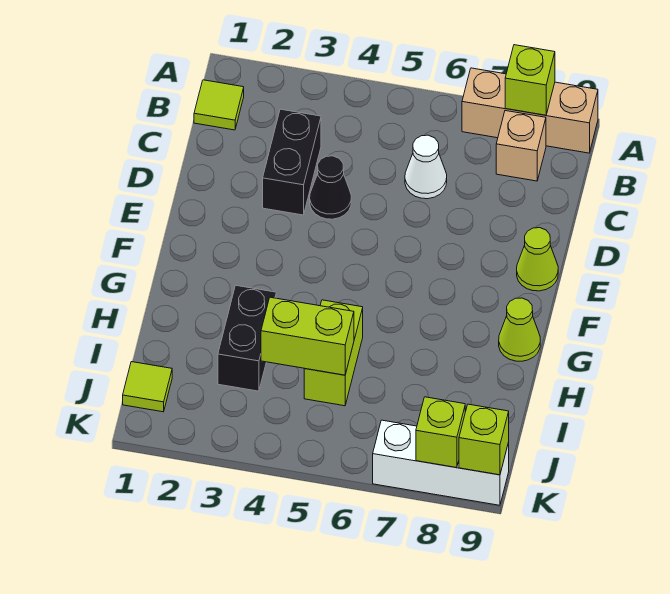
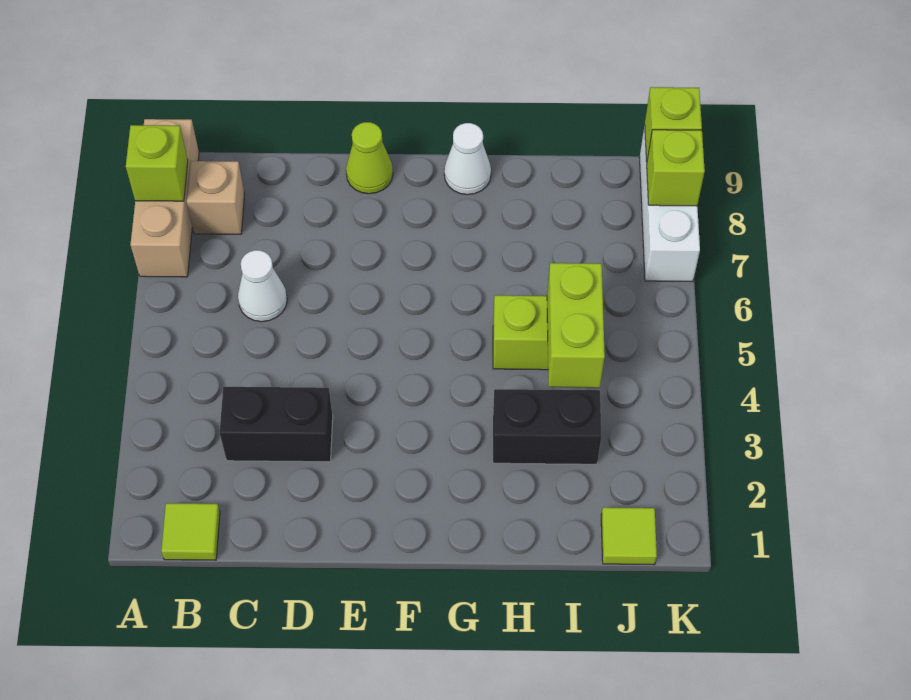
black 1x1 cone [310,156,351,219] -> none
lime 1x1 cone [499,298,540,361] -> white 1x1 cone [444,123,491,195]

